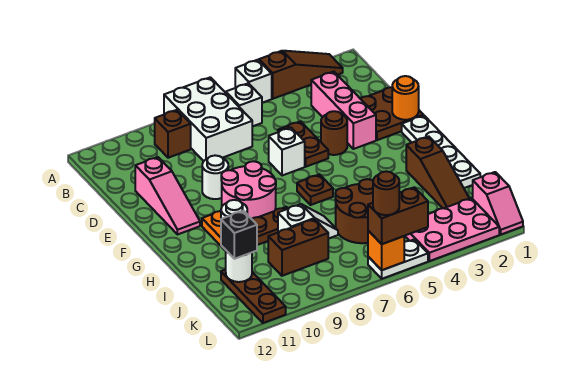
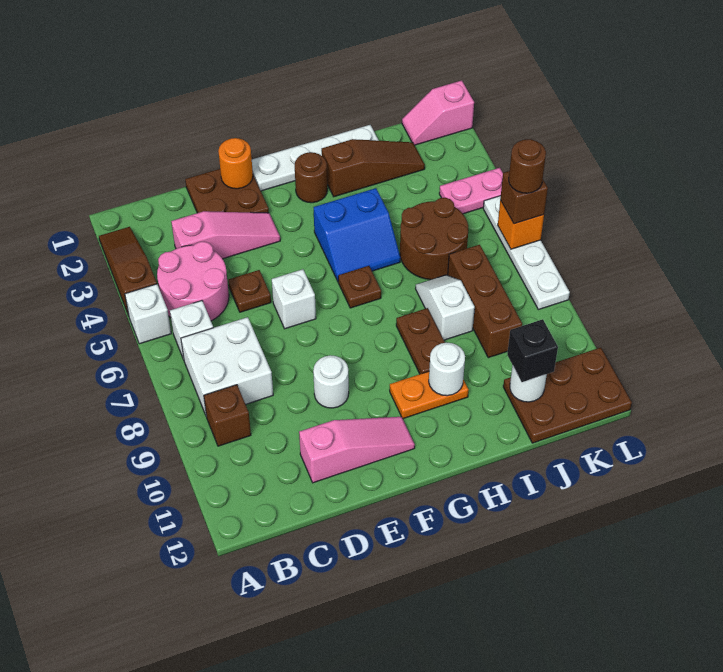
white 2x3 brick [164,77,252,161] -> white 2x2 brick [181,317,273,417]
pink 1x3 brick [311,72,376,149] -> pink 1x3 slope [171,211,280,259]
brown 1x2 plate [278,121,328,167] -> brown 1x1 plate [228,270,271,312]
brown 1x1 round brick [321,111,347,155] -> brown 1x1 round brick moved to [295,152,327,203]
pink 2x2 round brick [221,161,276,219] -> pink 2x2 round brick moved to [157,242,229,321]
none -> blue 2x2 slope [314,188,401,281]
brown 1x2 brick [268,219,328,276] -> brown 1x3 brick [448,245,522,358]
brown 1x3 plate [221,269,286,323] -> brown 2x3 plate [503,348,632,443]
pink 1x2 slope [473,172,523,234] -> pink 1x2 slope turned to [402,80,474,145]
pink 2x3 plate [405,198,499,261] -> pink 1x2 plate [439,168,503,214]
white 1x2 plate [368,239,428,279] -> white 1x4 plate [483,196,570,310]
brown 1x2 brick [368,187,428,244] -> brown 1x1 brick [500,171,548,224]

